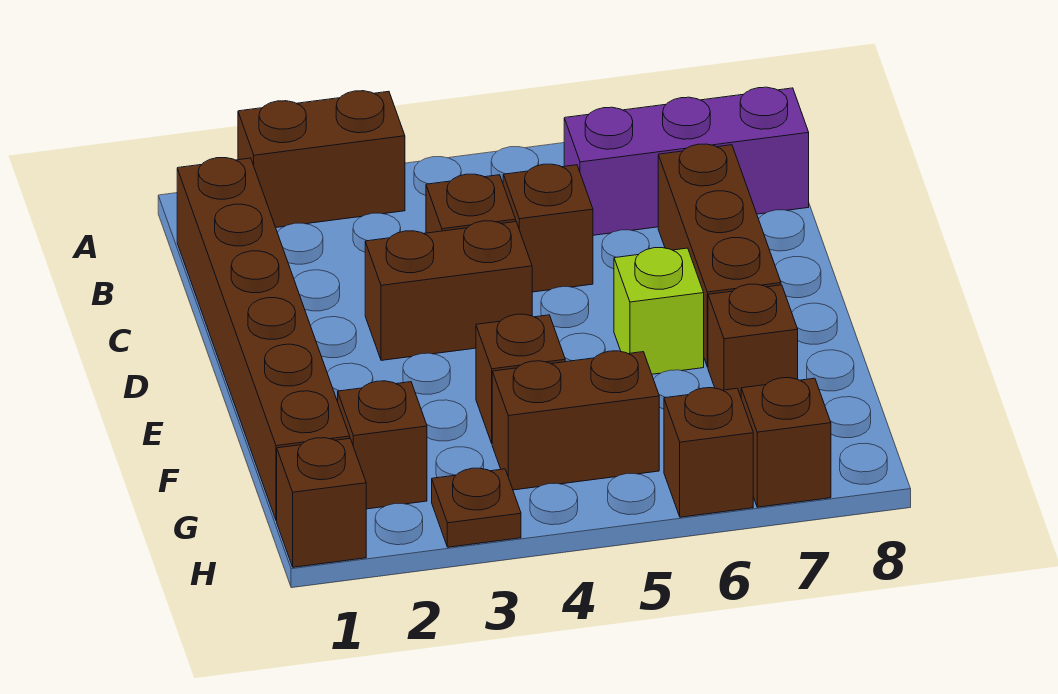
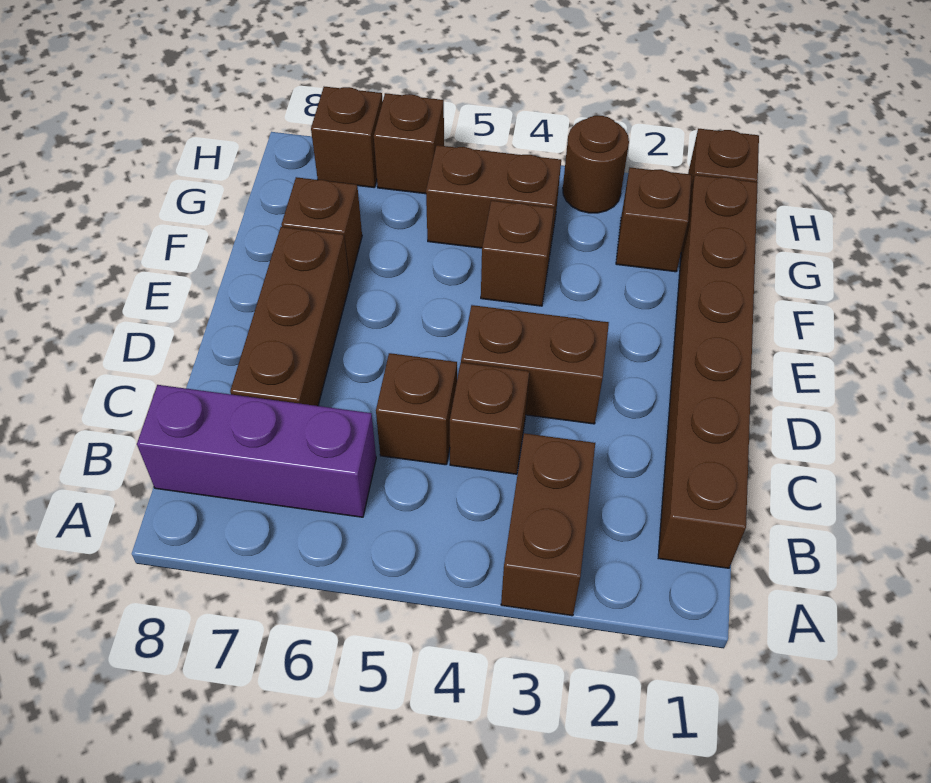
brown 1x2 brick [238,91,405,227] -> brown 1x2 brick turned to [501,433,595,616]
lime 1x1 brick [614,248,704,374] -> none
brown 1x1 plate [432,468,521,547] -> brown 1x1 round brick [563,116,629,213]

